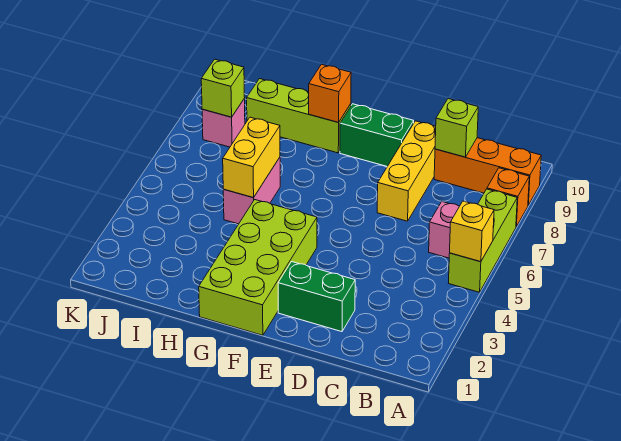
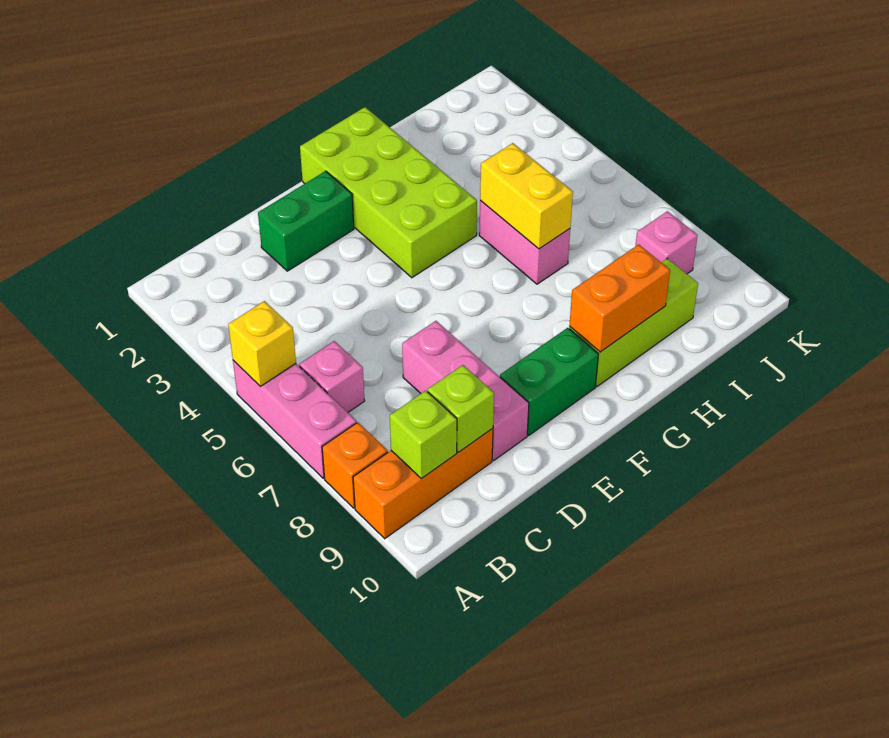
lime 1x3 brick [449,189,517,292] -> pink 1x3 brick [233,360,357,478]
yellow 1x3 brick [377,121,436,221] -> pink 1x3 brick [402,321,529,460]
orange 1x1 brick [309,64,351,122] -> orange 1x2 brick [569,244,670,352]
lime 1x1 brick [201,59,245,117] -> lime 1x1 brick moved to [390,391,457,479]

